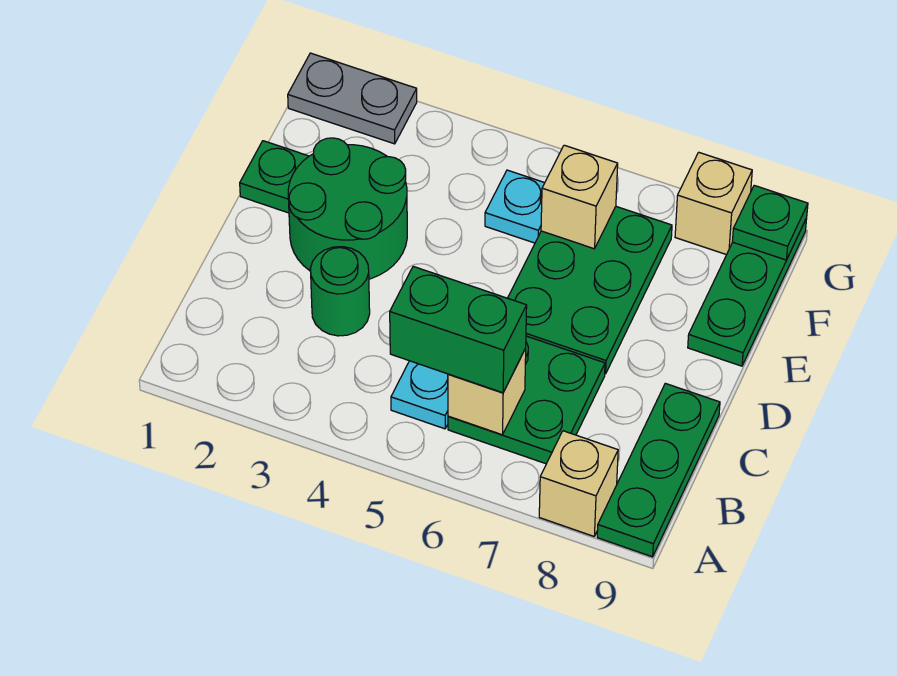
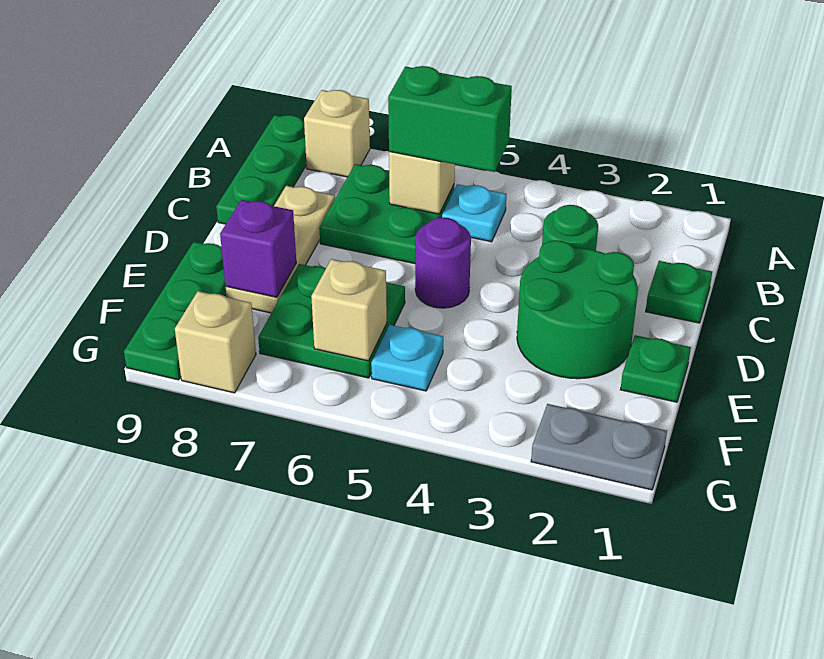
none -> tan 1x3 plate [226,186,335,313]
none -> purple 1x1 round brick [415,218,471,308]
green 2x3 plate [508,207,672,374] -> green 2x2 plate [258,264,405,378]
none -> purple 1x1 brick [220,200,296,297]
green 1x1 plate [732,186,808,260] -> green 1x1 plate moved to [646,261,712,323]

